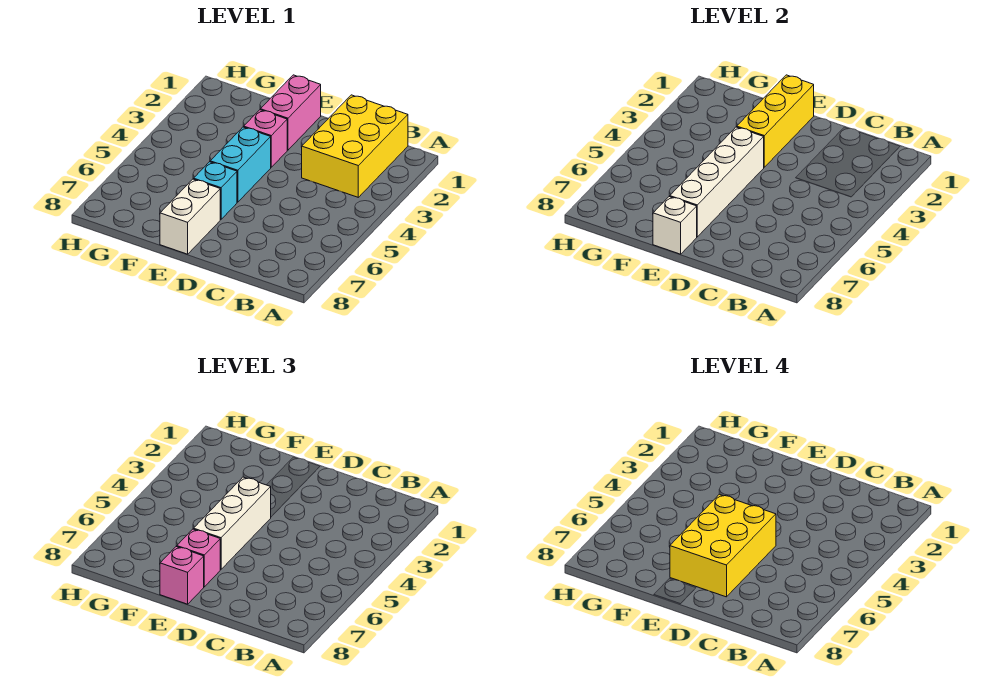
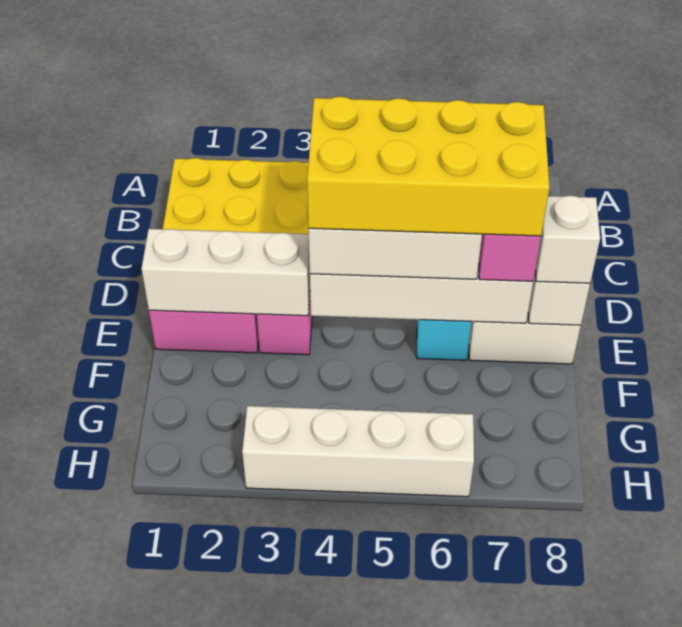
yellow 2x3 brick [670,494,776,597] -> yellow 2x4 brick [307,97,550,236]
yellow 1x3 brick [737,75,814,167] -> white 1x3 brick [141,229,310,316]
cyan 1x2 brick [210,127,271,202] -> none
pink 1x1 brick [160,547,204,604] -> white 1x1 brick [535,196,600,283]
none -> white 1x4 brick [242,406,474,497]

